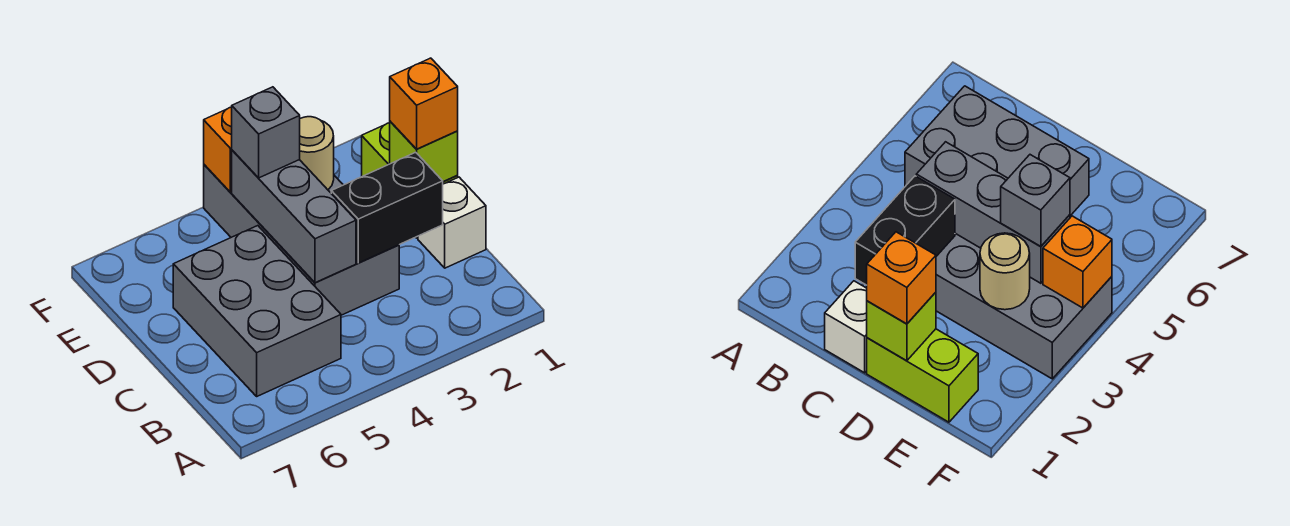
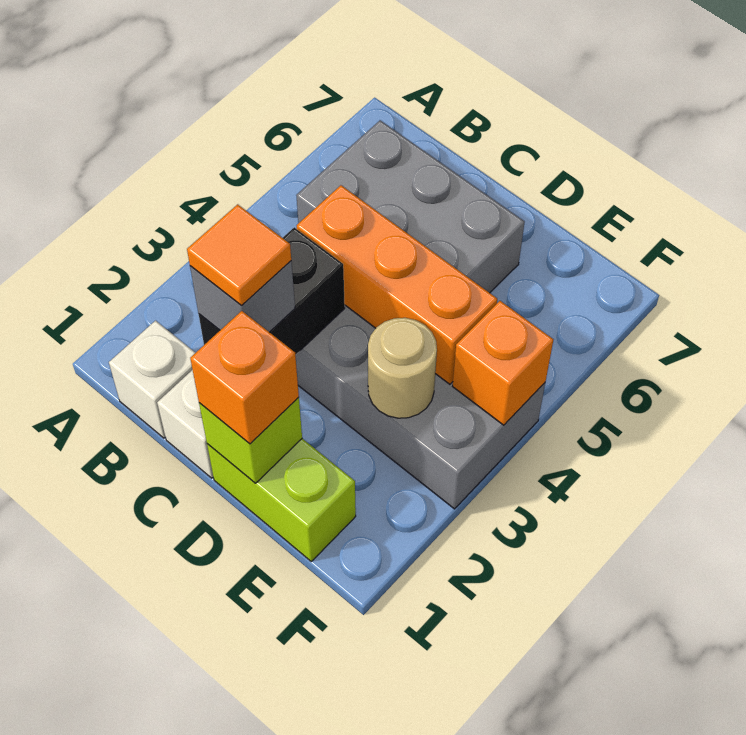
none -> white 1x1 brick [109,321,195,438]
none -> orange 1x1 tile [187,204,291,305]
grey 1x3 brick [232,150,356,283] -> orange 1x3 brick [297,185,497,384]
grey 1x1 brick [232,87,300,178] -> grey 1x1 brick moved to [190,261,295,332]

